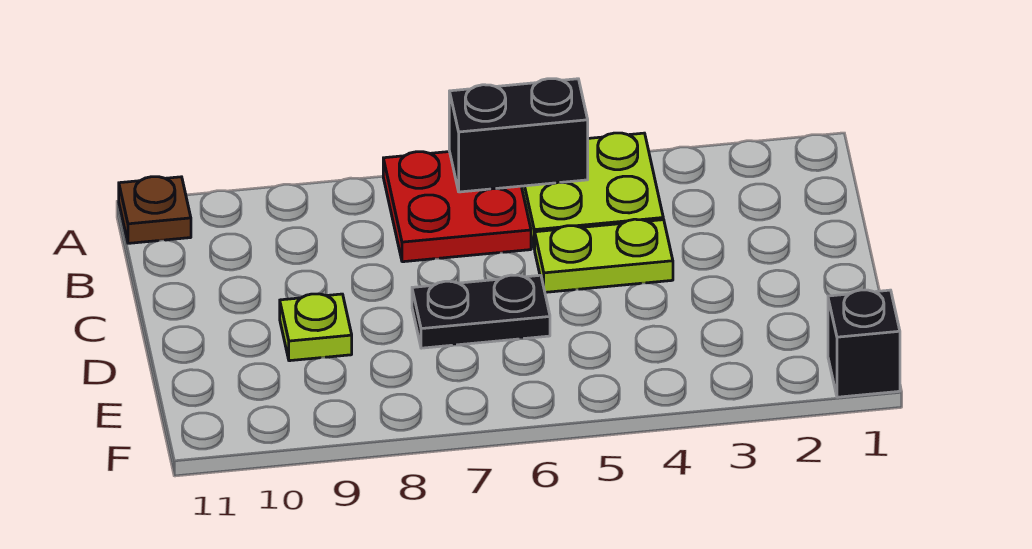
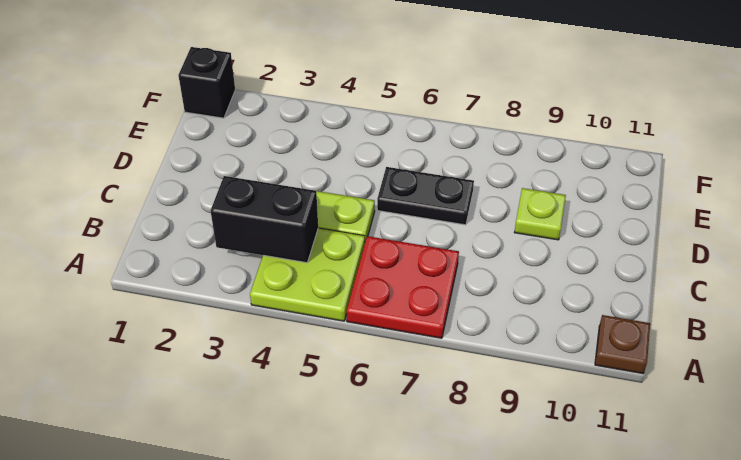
black 1x2 brick [449,79,588,192] -> black 1x2 brick moved to [211,176,318,263]

